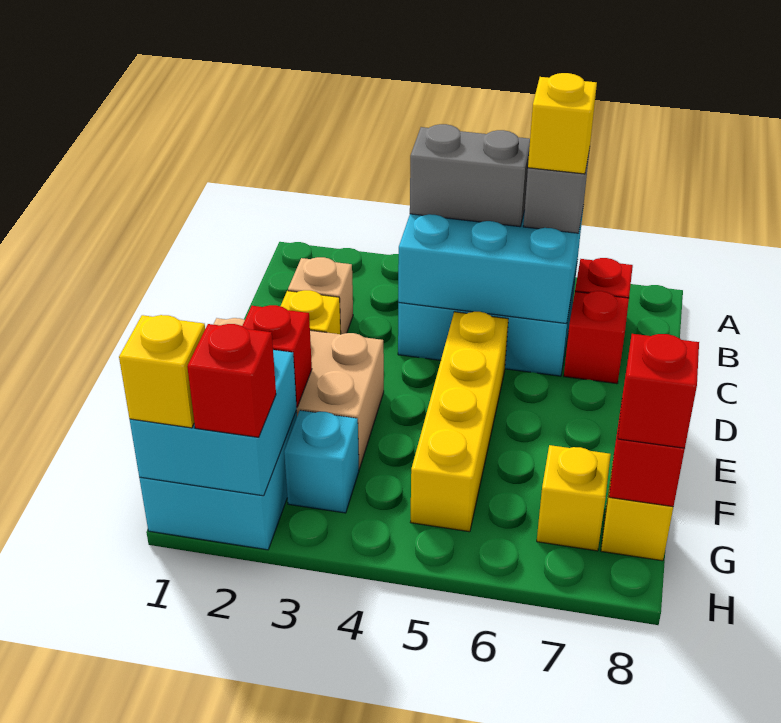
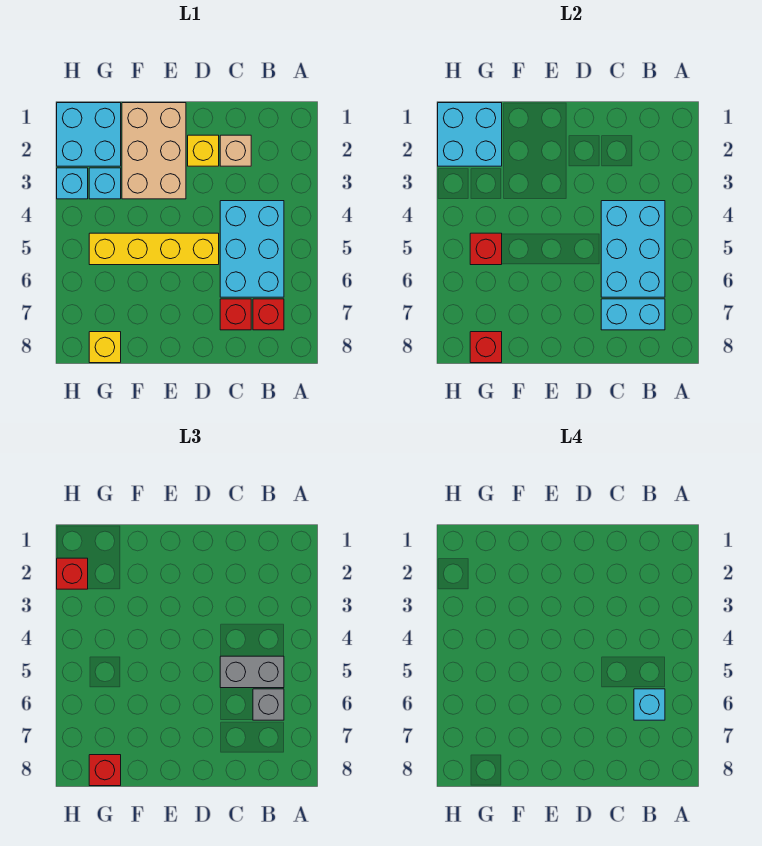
grey 1x2 brick [410,124,530,227] -> grey 1x2 brick turned to [220,656,284,688]
yellow 1x1 brick [528,73,597,174] -> cyan 1x1 brick [634,689,665,720]
none -> cyan 1x2 brick [601,299,665,330]
red 1x1 brick [242,305,312,407] -> red 1x1 brick moved to [470,233,502,265]
yellow 1x1 brick [537,445,611,551] -> none
yellow 1x1 brick [119,315,205,428] -> none
none -> cyan 1x1 brick [57,168,88,199]

